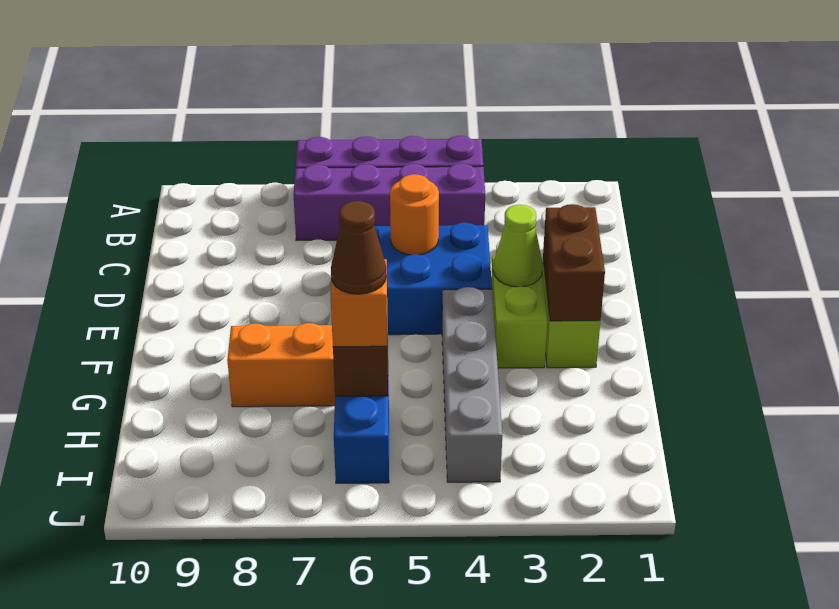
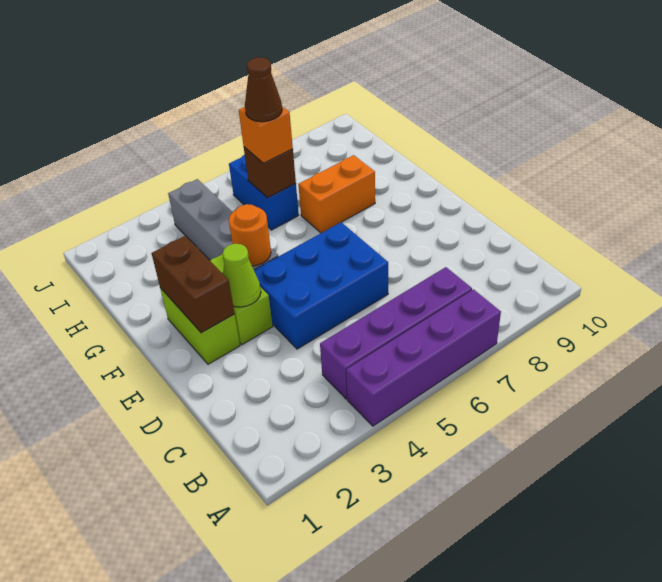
orange 1x1 round brick [390,174,439,255] -> orange 1x1 round brick moved to [229,204,271,266]

